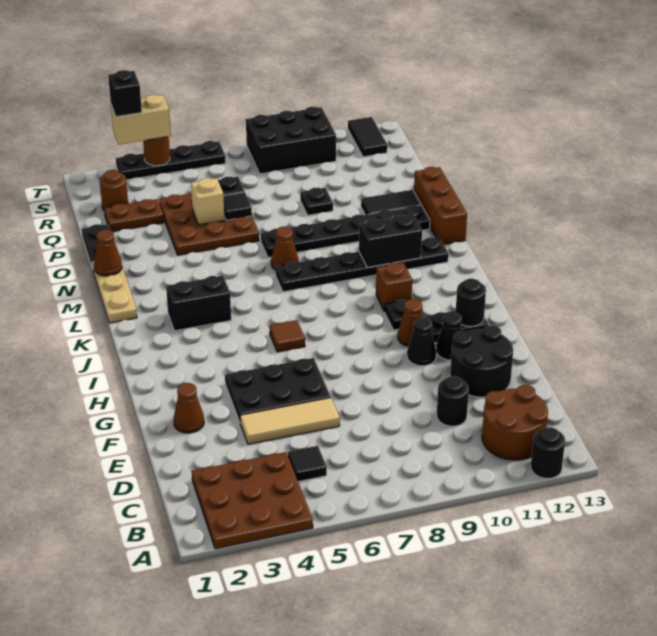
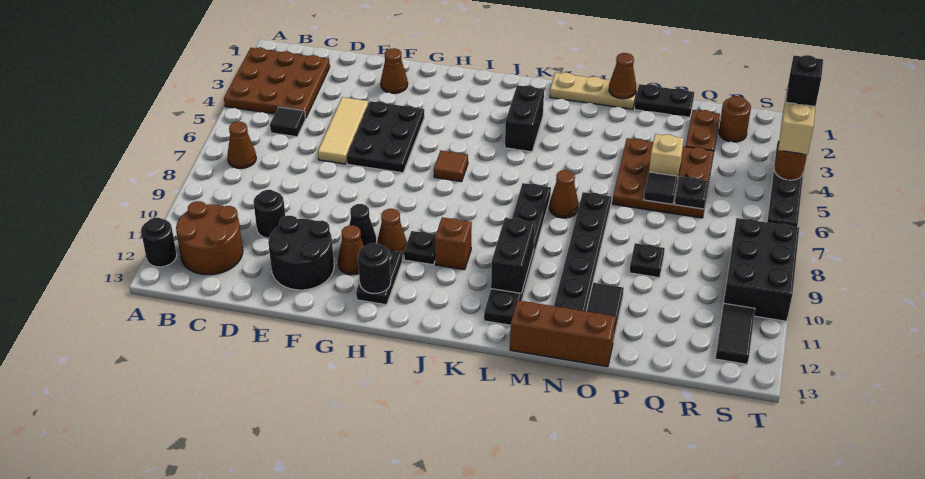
none -> brown 1x1 cone [227,122,256,168]
black 1x1 cone [436,312,462,360] -> brown 1x1 cone [338,225,364,275]
black 1x2 tile [348,117,387,157] -> black 1x2 tile turned to [715,304,755,364]

